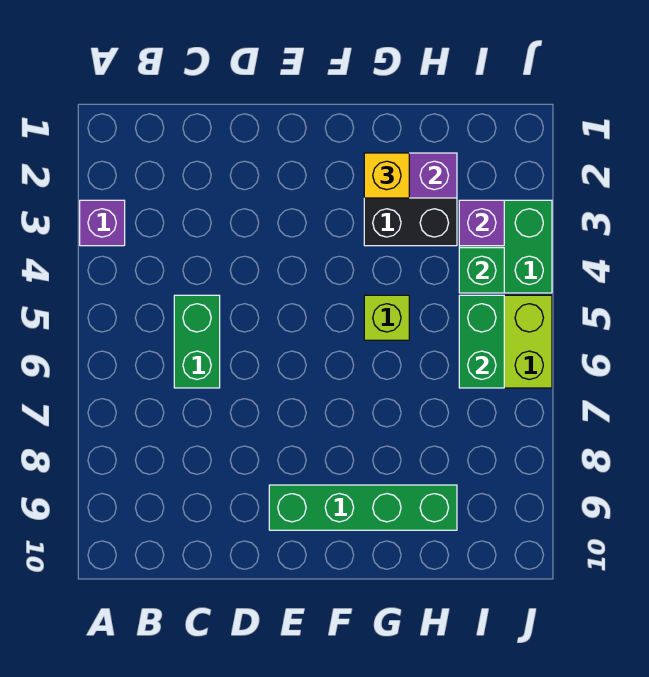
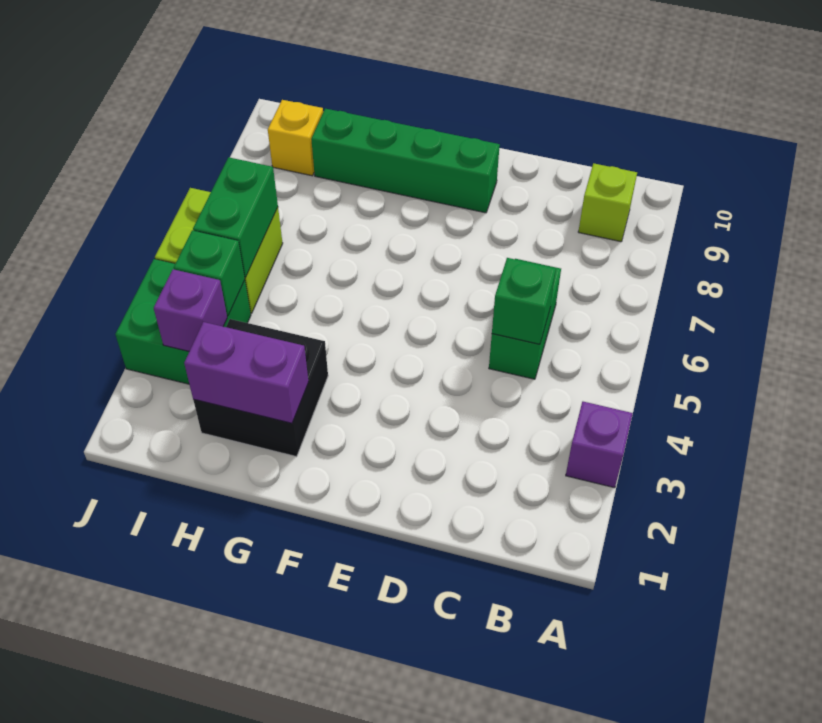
none -> green 1x1 brick [492,258,556,344]
yellow 1x1 brick [364,153,409,198] -> yellow 1x1 brick moved to [268,100,323,176]
lime 1x1 brick [364,295,409,340] -> lime 1x1 brick moved to [578,163,637,242]

